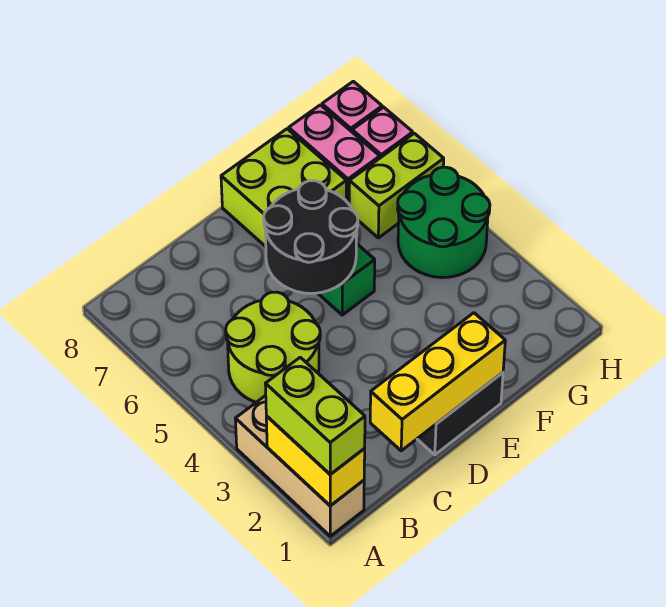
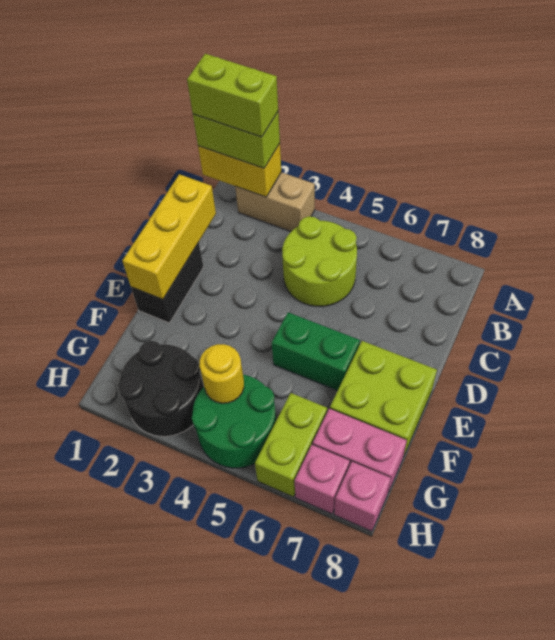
tan 1x3 brick [235,396,364,536] -> tan 1x2 brick [235,172,315,232]
none -> lime 1x2 brick [187,54,278,137]
black 2x2 round brick [264,181,358,293] -> black 2x2 round brick moved to [118,341,203,437]
none -> yellow 1x1 round brick [199,344,244,403]

